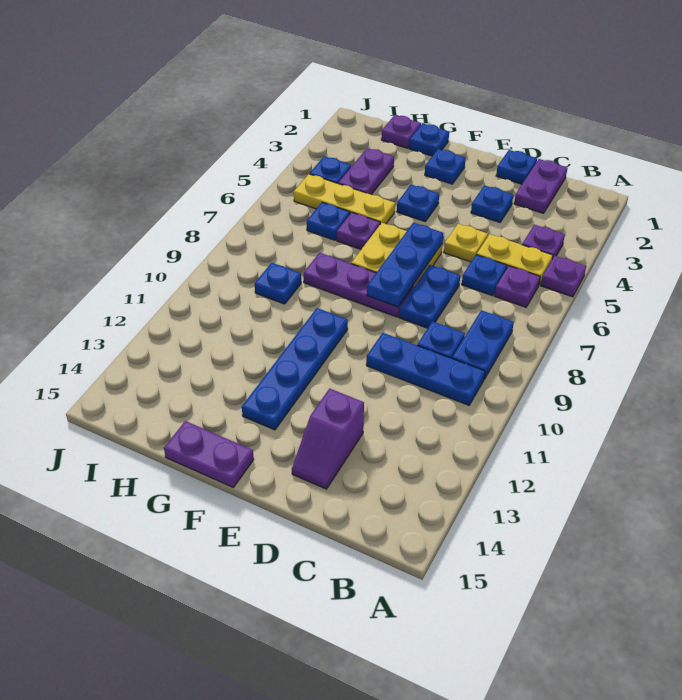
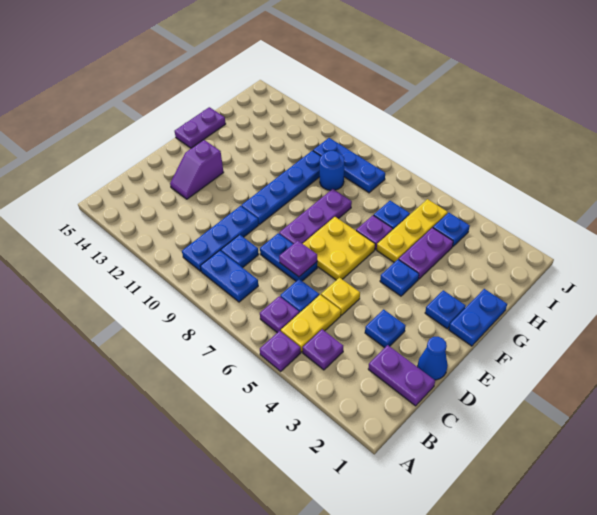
blue 1x1 plate [496,150,537,184] -> blue 1x1 cone [418,337,448,380]
purple 1x2 slope [292,388,364,489] -> purple 1x2 slope turned to [170,140,224,199]
blue 1x3 plate [367,223,443,307] -> blue 1x3 plate moved to [313,138,385,193]
blue 1x4 plate [242,308,348,430] -> blue 1x4 plate turned to [241,151,321,224]
blue 1x1 plate [409,123,449,156] -> blue 1x2 plate [449,289,507,346]
purple 1x1 plate [381,115,421,148] -> purple 1x1 plate moved to [279,241,317,277]
purple 1x2 plate [338,148,394,195] -> purple 1x2 plate turned to [399,228,453,279]
blue 1x1 plate [255,263,301,304] -> blue 1x1 round brick [320,151,344,190]

